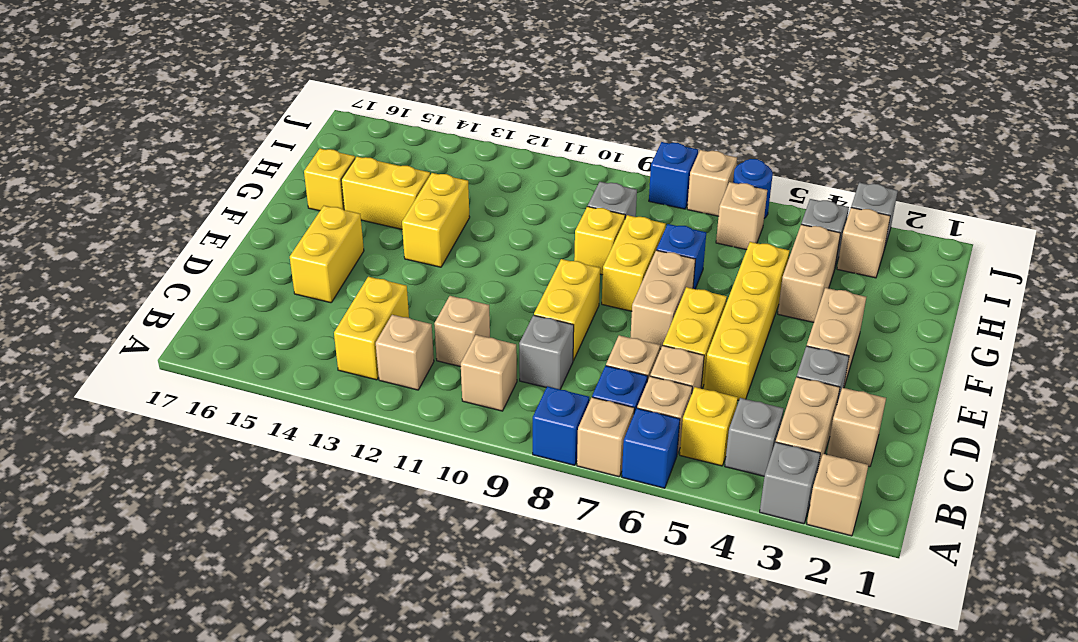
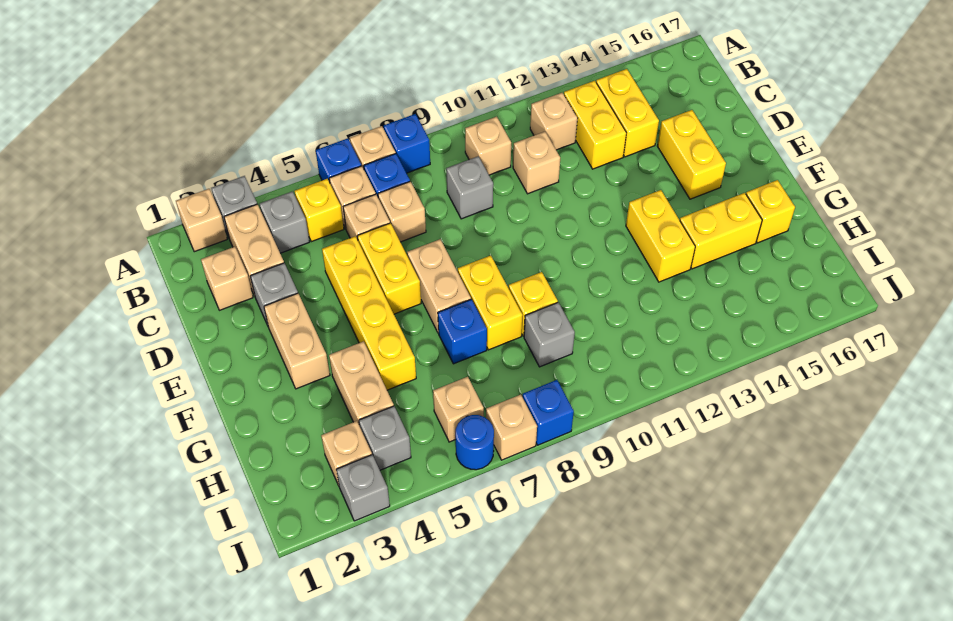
yellow 1x2 brick [534,259,600,361] -> yellow 1x2 brick moved to [596,69,659,157]

